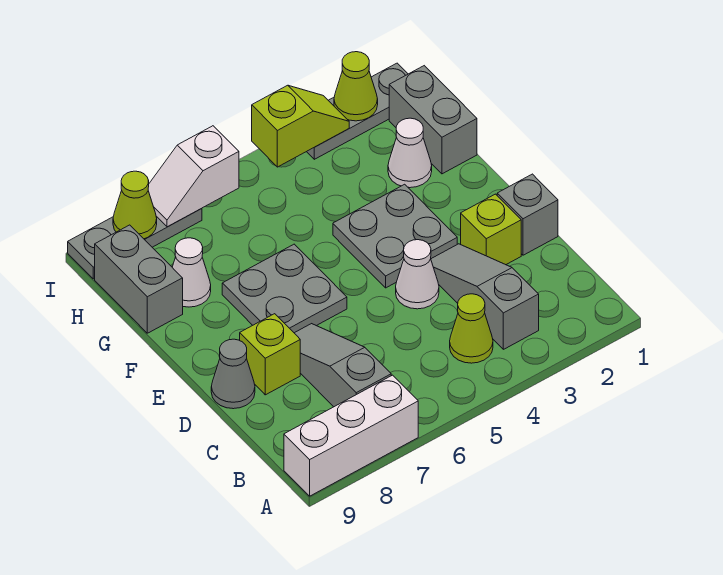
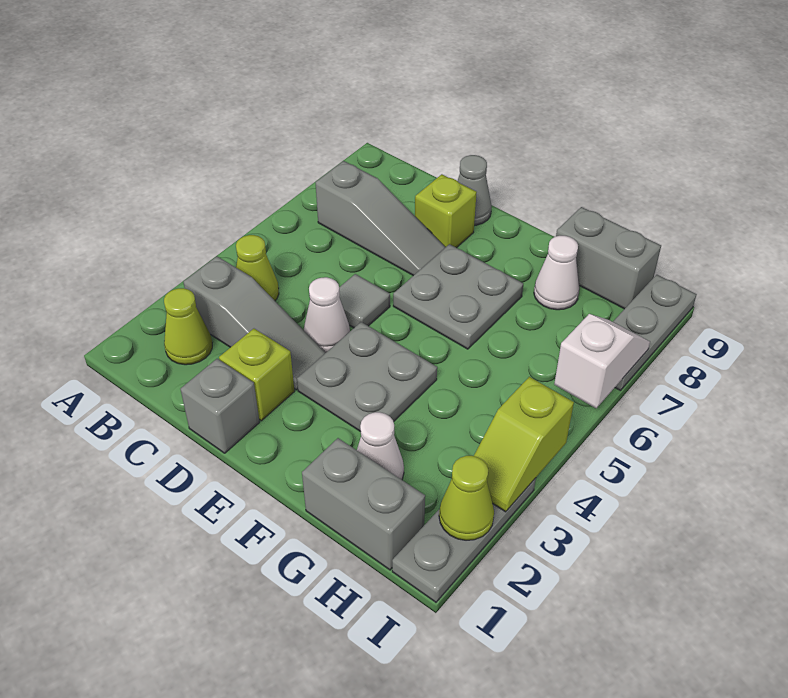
white 1x3 brick [284,375,418,496] -> none
none -> grey 1x1 tile [339,274,390,328]
lime 1x1 cone [113,171,157,239] -> lime 1x1 cone moved to [164,288,212,365]

